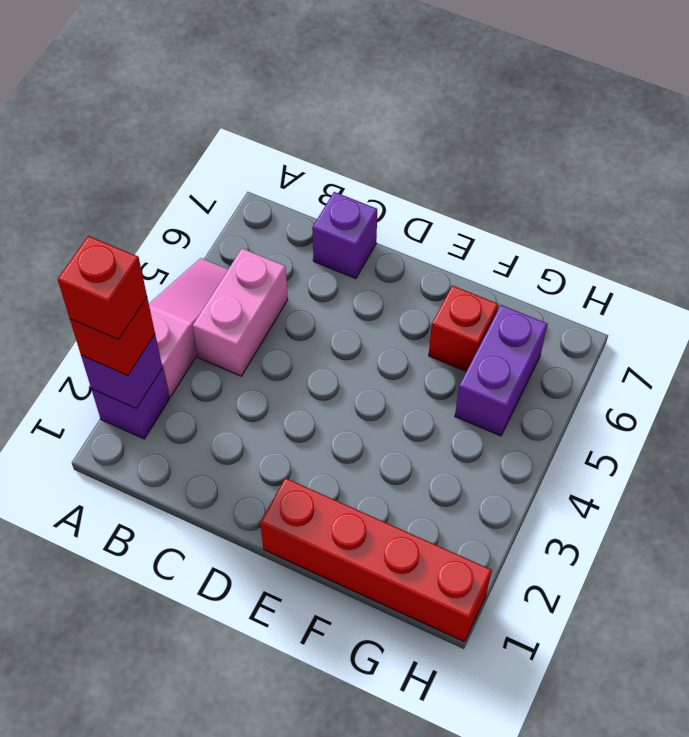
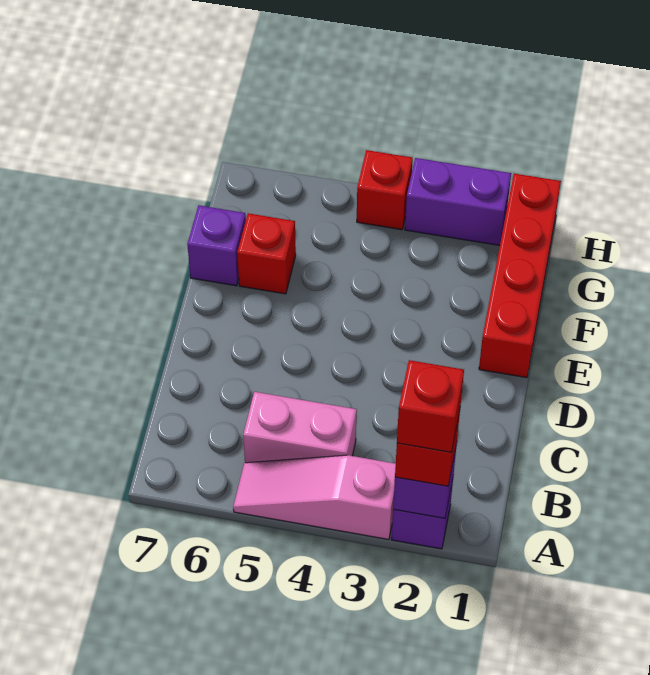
purple 1x1 brick [312,192,377,279] -> purple 1x1 brick moved to [187,205,246,286]
purple 1x2 brick [455,305,547,436] -> purple 1x2 brick moved to [405,158,511,245]
none -> red 1x1 brick [357,150,413,230]

